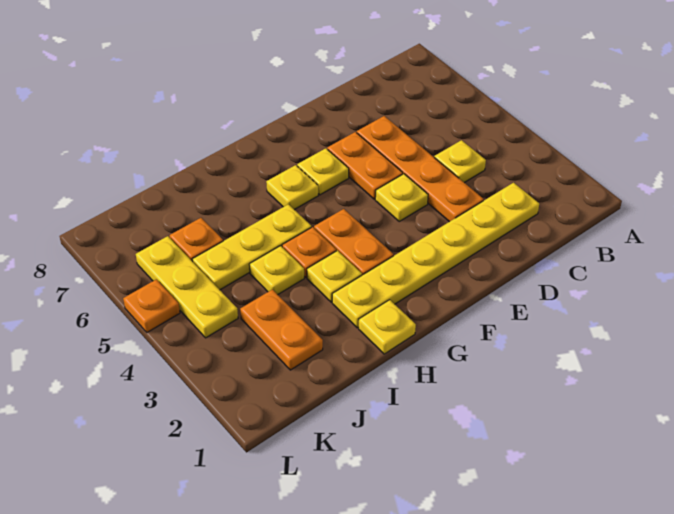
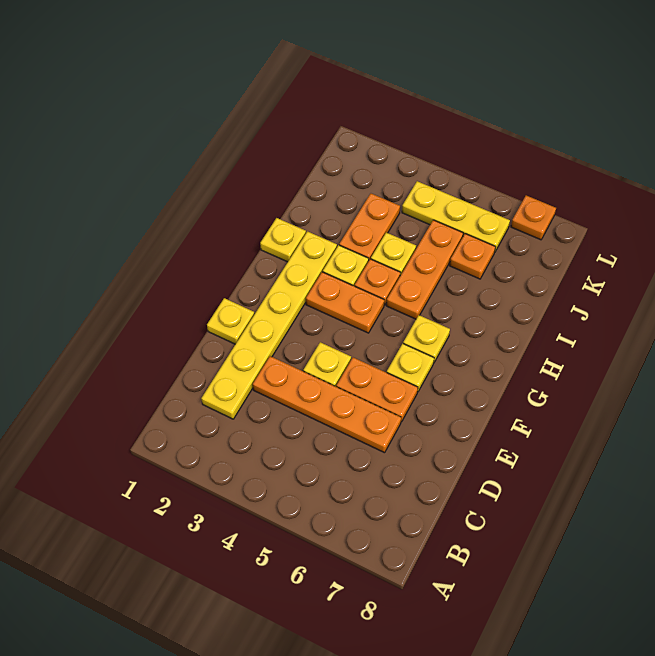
yellow 1x1 plate [434,140,486,183] -> yellow 1x1 plate moved to [207,298,254,344]
yellow 1x3 plate [192,204,311,290] -> orange 1x3 plate [386,220,463,319]
orange 1x2 plate [240,289,323,370] -> orange 1x2 plate turned to [339,194,400,260]
orange 1x1 plate [123,279,180,332] -> orange 1x1 plate moved to [511,195,556,240]

